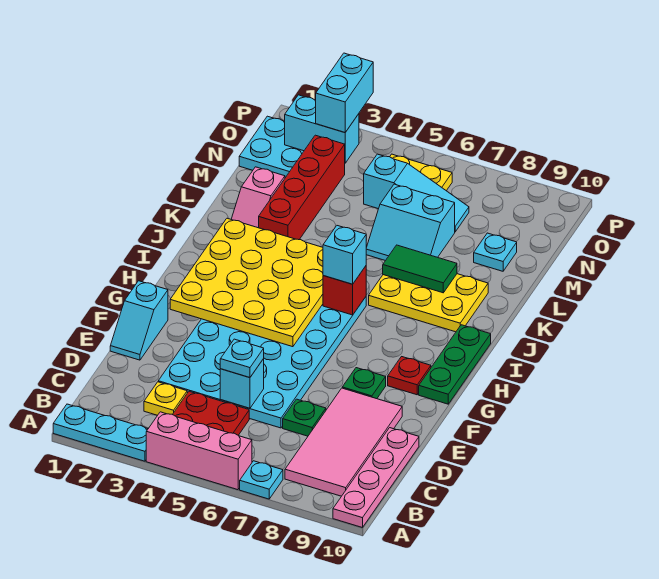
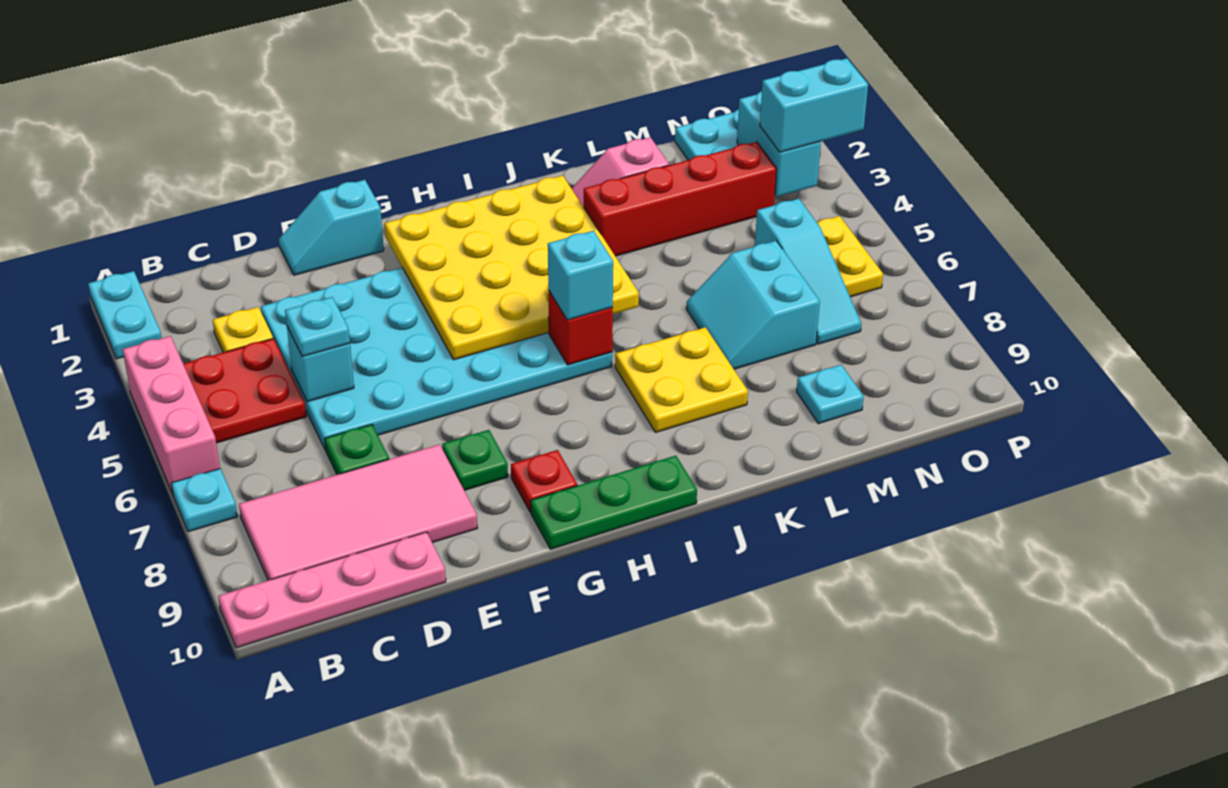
cyan 1x3 plate [53,404,148,461] -> cyan 1x2 plate [88,271,162,359]
yellow 2x3 plate [369,274,488,332] -> yellow 2x2 plate [615,327,748,432]
green 1x2 tile [383,245,457,293] -> none

